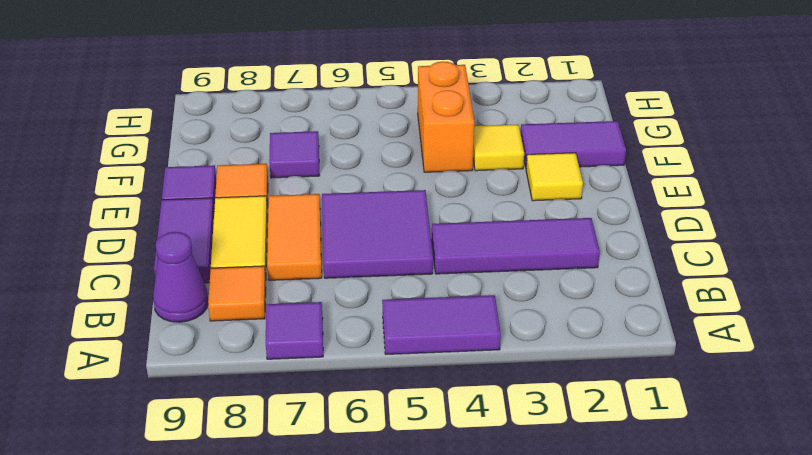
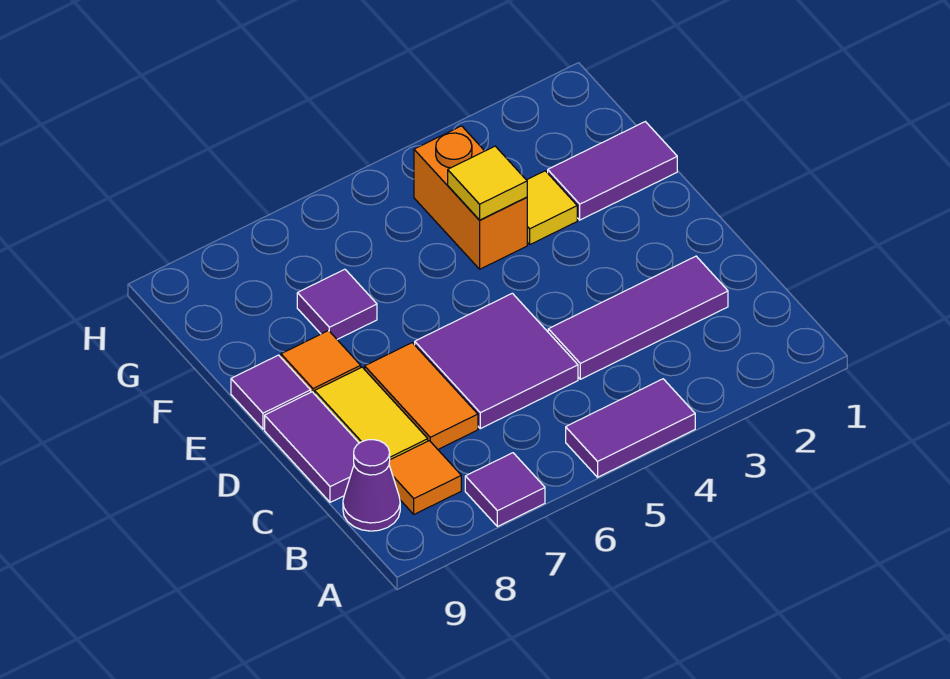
yellow 1x1 tile [526,153,583,201] -> yellow 1x1 tile moved to [448,146,527,220]

